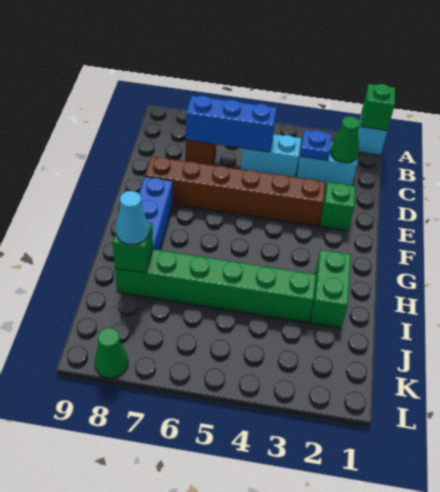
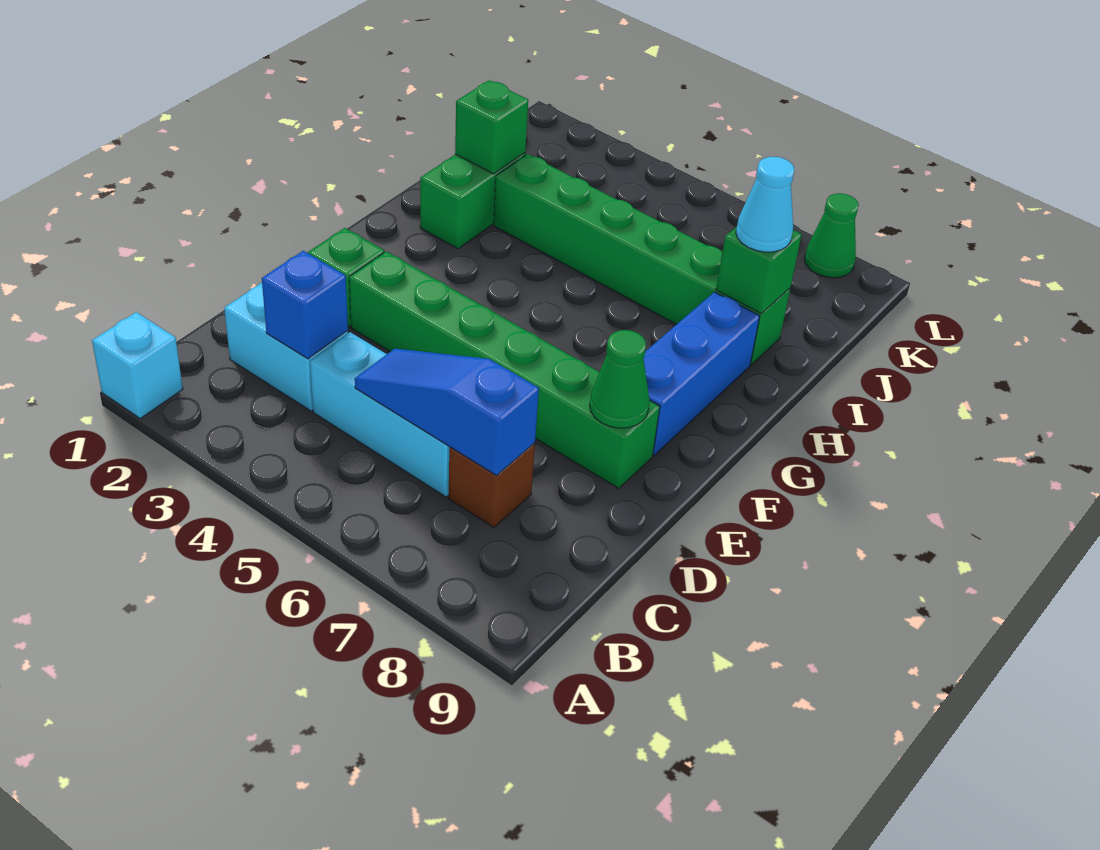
green 1x1 brick [361,84,395,131] -> green 1x1 brick moved to [455,80,528,174]
green 1x1 cone [330,116,360,163] -> green 1x1 cone moved to [590,330,650,428]
blue 1x1 plate [300,130,332,160] -> blue 1x1 brick [262,251,348,359]
cyan 1x2 brick [241,134,301,177] -> cyan 1x3 brick [310,332,449,497]
blue 1x3 brick [186,96,277,152] -> blue 1x3 slope [355,349,539,475]
brown 1x6 brick [145,156,326,226] -> green 1x6 brick [349,251,660,488]

